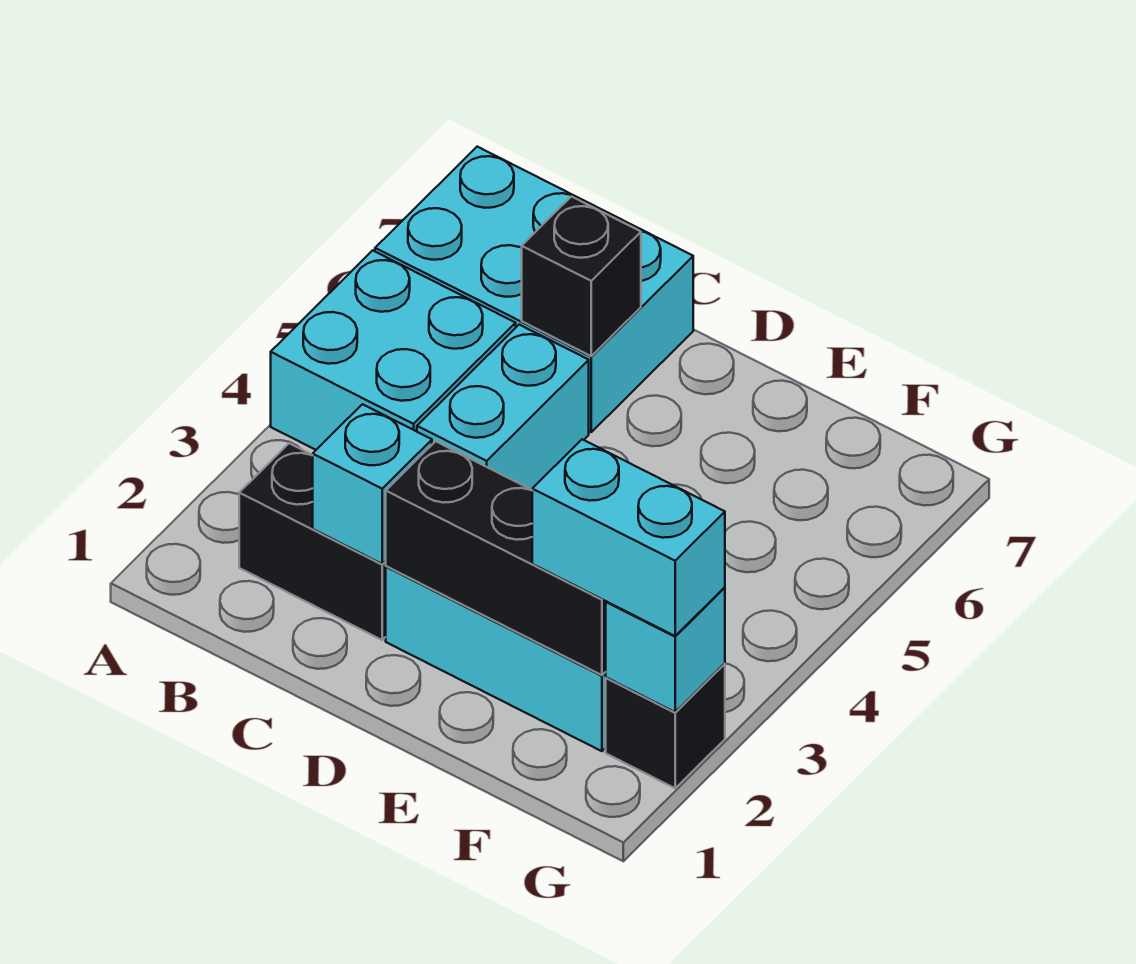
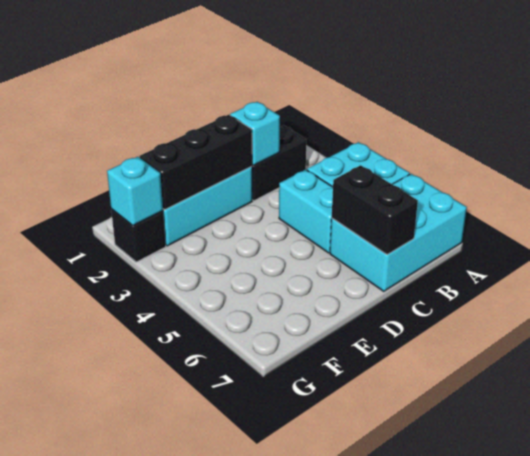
black 1x1 brick [522,197,641,356] -> black 1x2 brick [332,165,418,255]
cyan 1x2 brick [532,439,725,636] -> none

